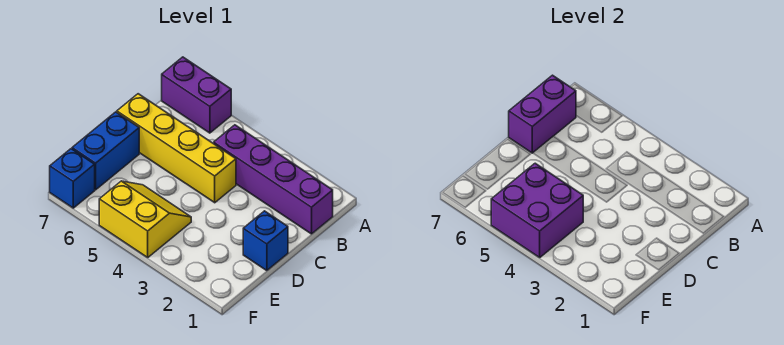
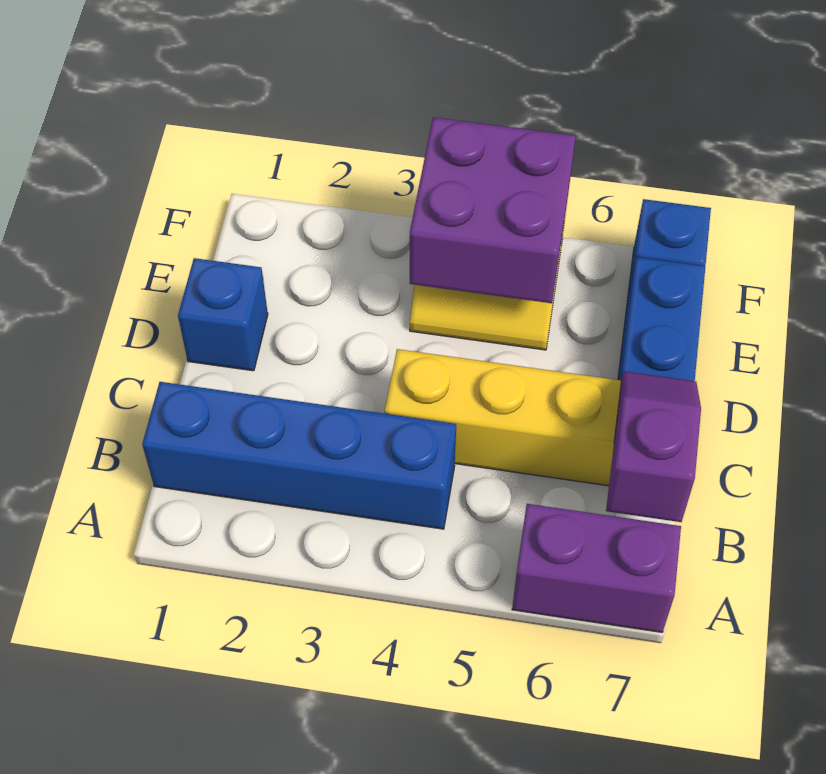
purple 1x4 brick [214,125,333,234] -> blue 1x4 brick [142,382,456,529]
purple 1x2 brick [509,75,576,153] -> purple 1x2 slope [606,371,701,522]

